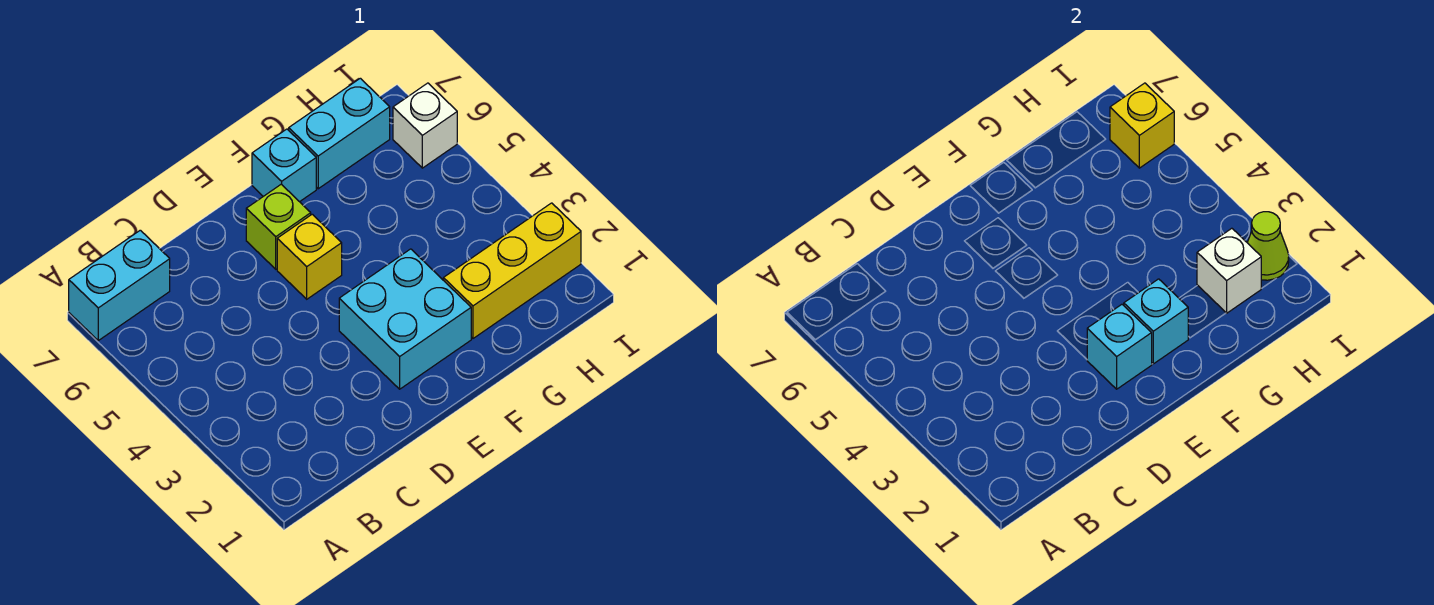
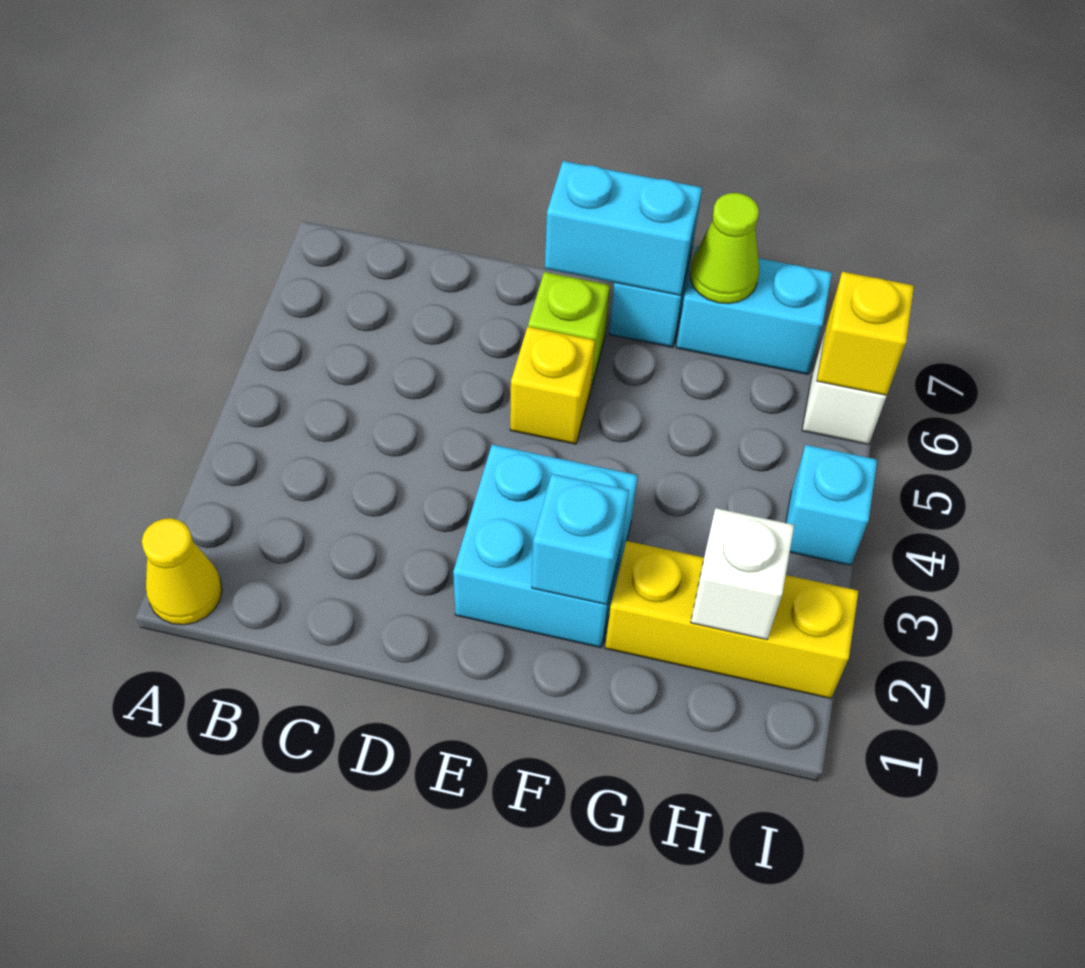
none -> yellow 1x1 cone [142,518,222,625]
cyan 1x2 brick [69,230,170,340] -> cyan 1x2 brick moved to [545,161,702,295]
cyan 1x1 brick [1087,304,1152,389] -> cyan 1x1 brick moved to [786,445,877,565]
lime 1x1 cone [1247,212,1289,280] -> lime 1x1 cone moved to [690,193,759,304]

